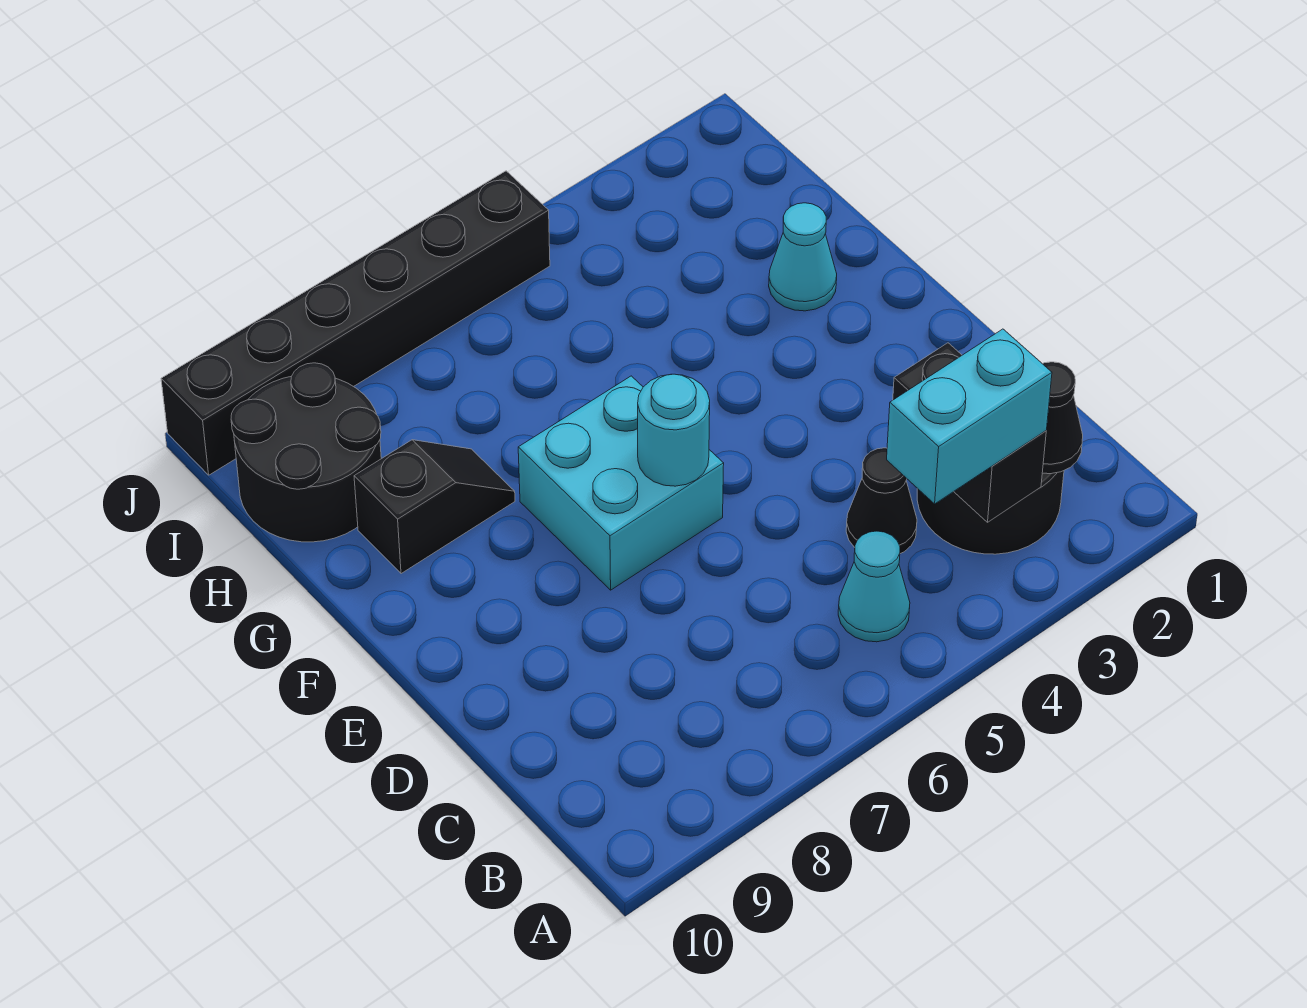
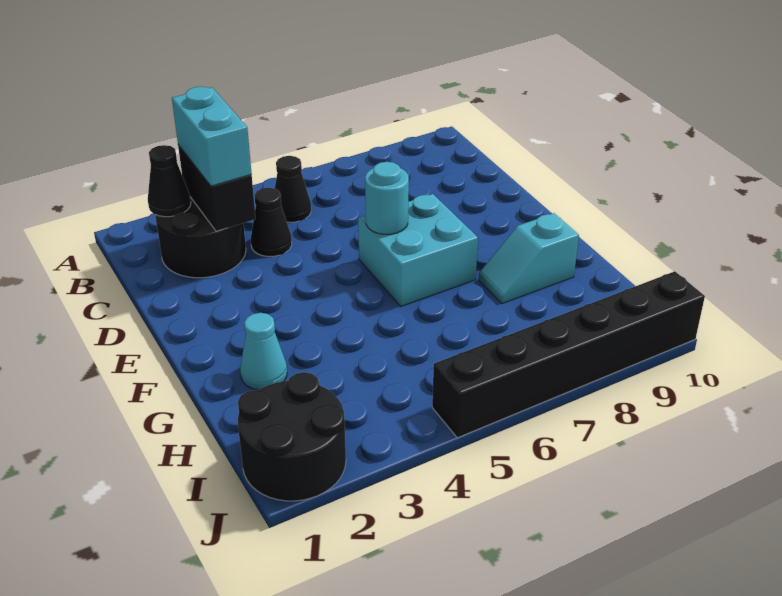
cyan 1x2 brick [887,329,1052,504] -> cyan 1x2 brick turned to [172,87,252,186]
cyan 1x1 cone [838,531,910,642] -> black 1x1 cone [275,156,311,222]
black 1x2 slope [354,440,515,574] -> cyan 1x2 slope [479,213,579,304]
black 2x2 round brick [231,363,381,542] -> black 2x2 round brick moved to [238,372,346,501]

